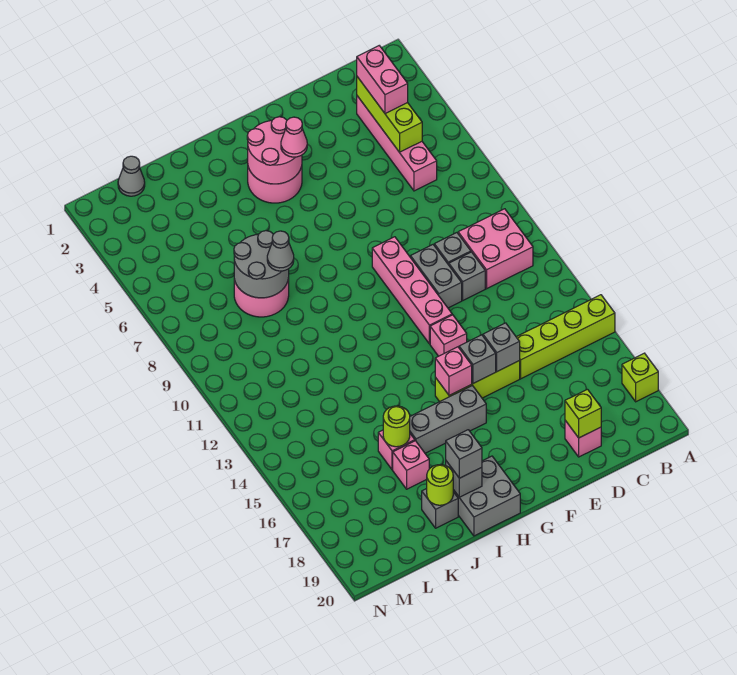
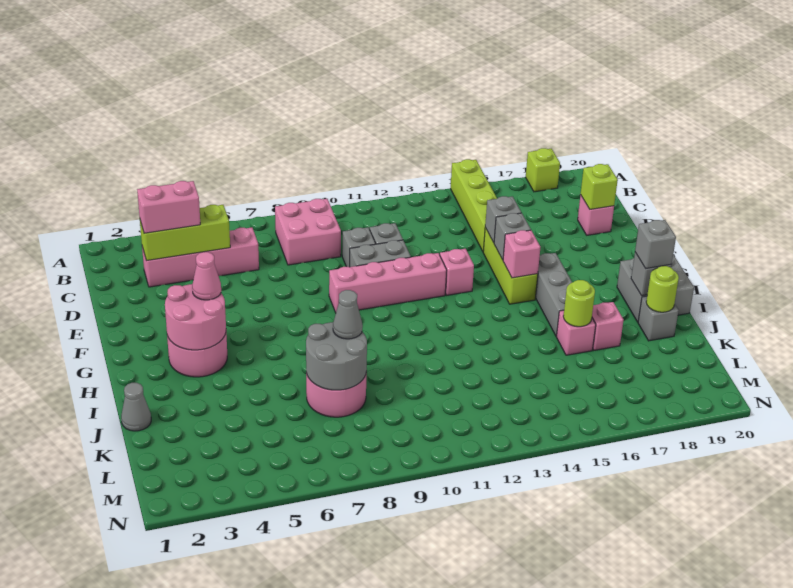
pink 2x2 brick [458,209,533,289] -> pink 2x2 brick moved to [275,199,341,265]
grey 1x1 cone [118,156,145,196] -> grey 1x1 cone moved to [121,383,151,431]

